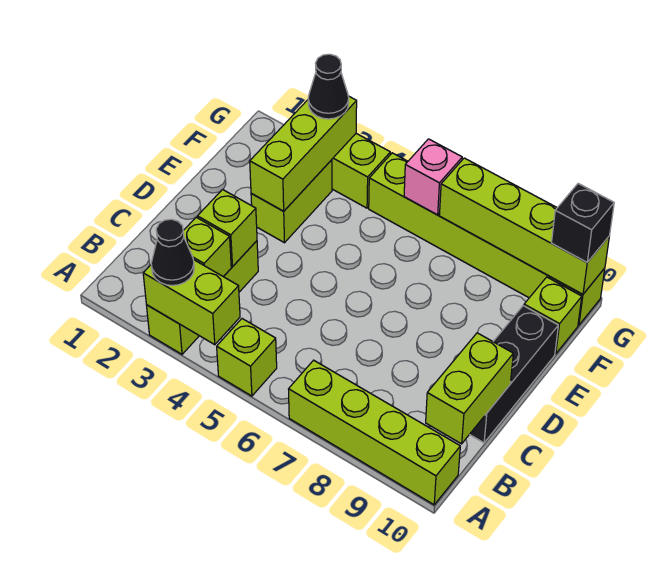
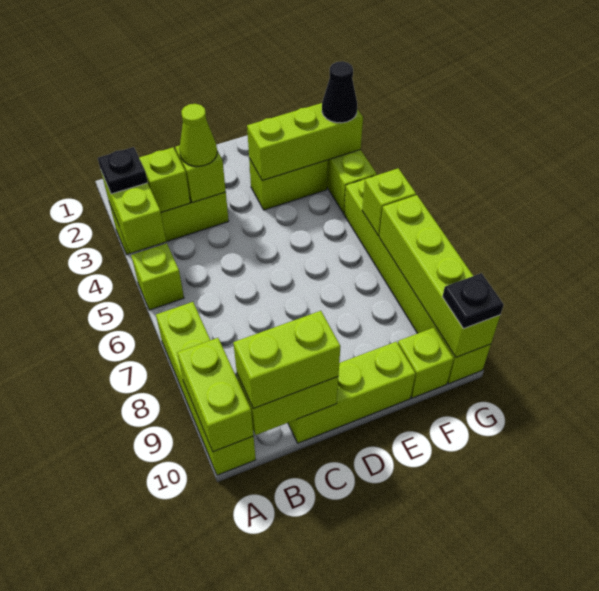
black 1x1 cone [151,219,194,286] -> black 1x1 plate [98,147,148,194]
none -> lime 1x2 brick [177,338,253,452]
none -> lime 1x2 brick [233,311,341,409]
none -> lime 1x1 cone [179,104,217,166]
black 1x3 brick [470,306,558,443] -> lime 1x3 brick [288,342,415,443]
pink 1x1 brick [404,139,462,215] -> lime 1x1 brick [362,168,416,236]
black 1x1 brick [552,184,614,262] -> black 1x1 plate [442,273,504,329]

